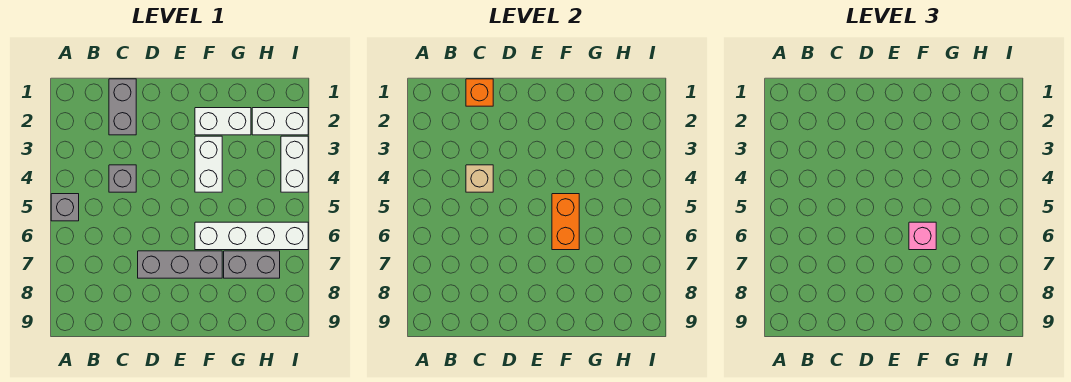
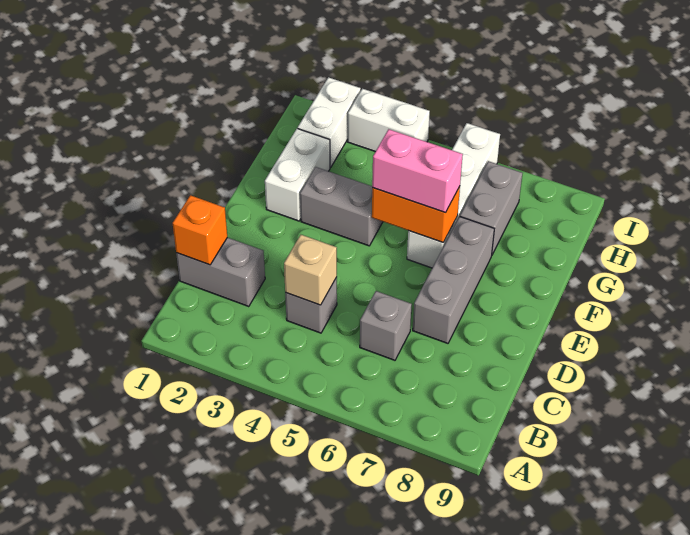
grey 1x1 brick [51,194,79,221] -> grey 1x1 brick moved to [360,291,412,360]
white 1x2 brick [195,136,222,192] -> grey 1x2 brick [300,167,383,246]
pink 1x1 brick [909,222,936,250] -> pink 1x2 brick [372,129,463,213]

